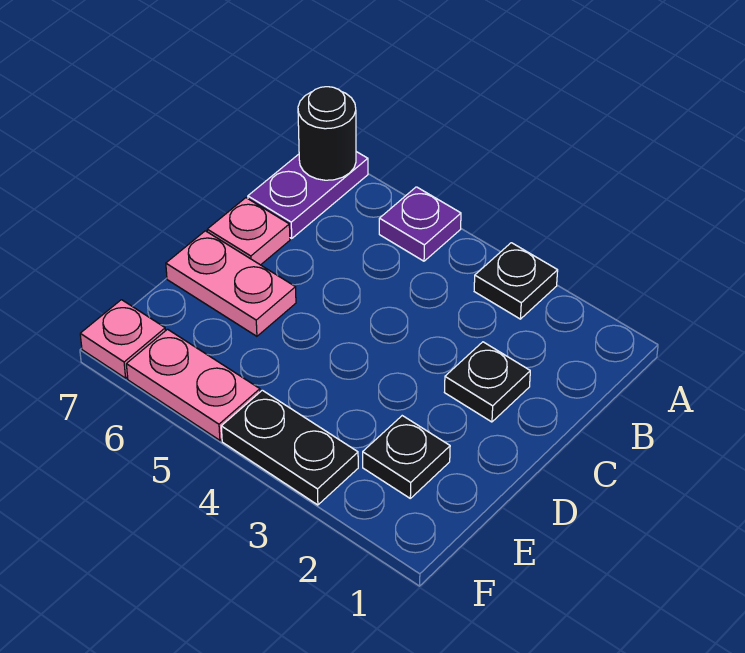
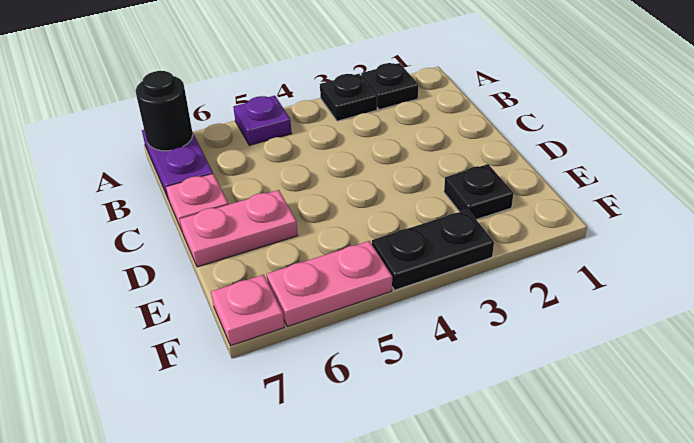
black 1x1 plate [444,342,530,422] -> black 1x1 plate moved to [361,63,418,110]

